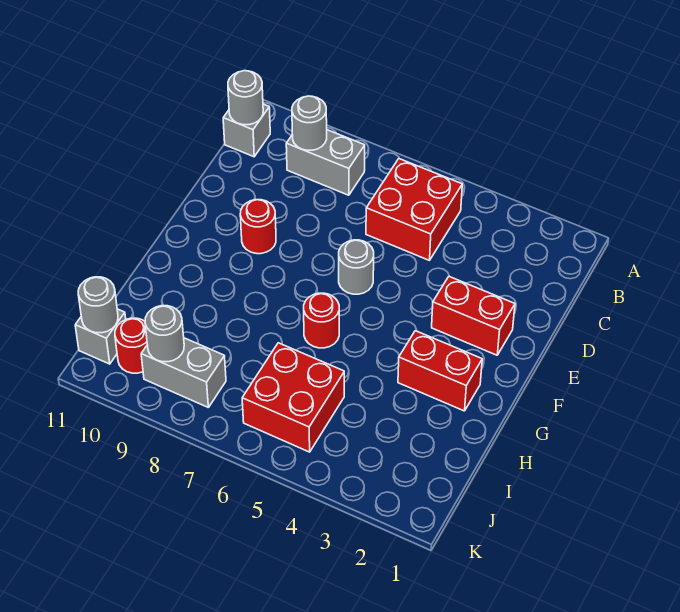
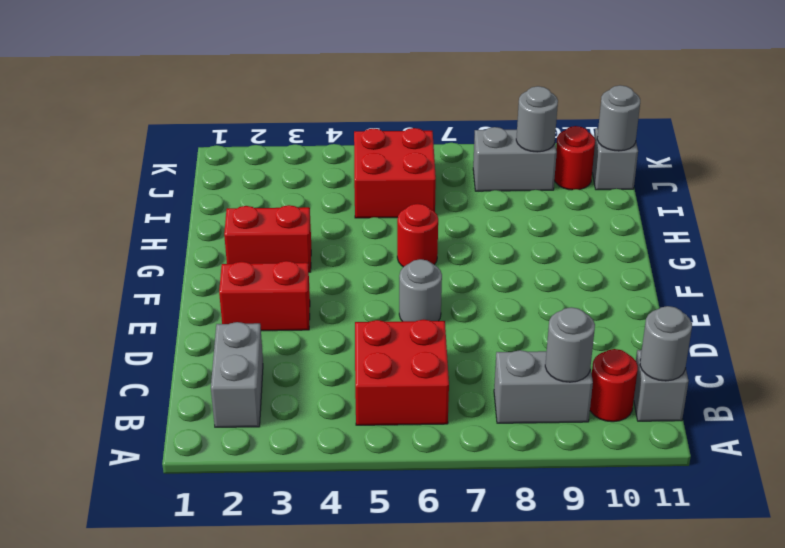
none -> grey 1x2 brick [211,322,263,427]
red 1x1 round brick [240,200,276,254] -> red 1x1 round brick moved to [590,349,638,422]

